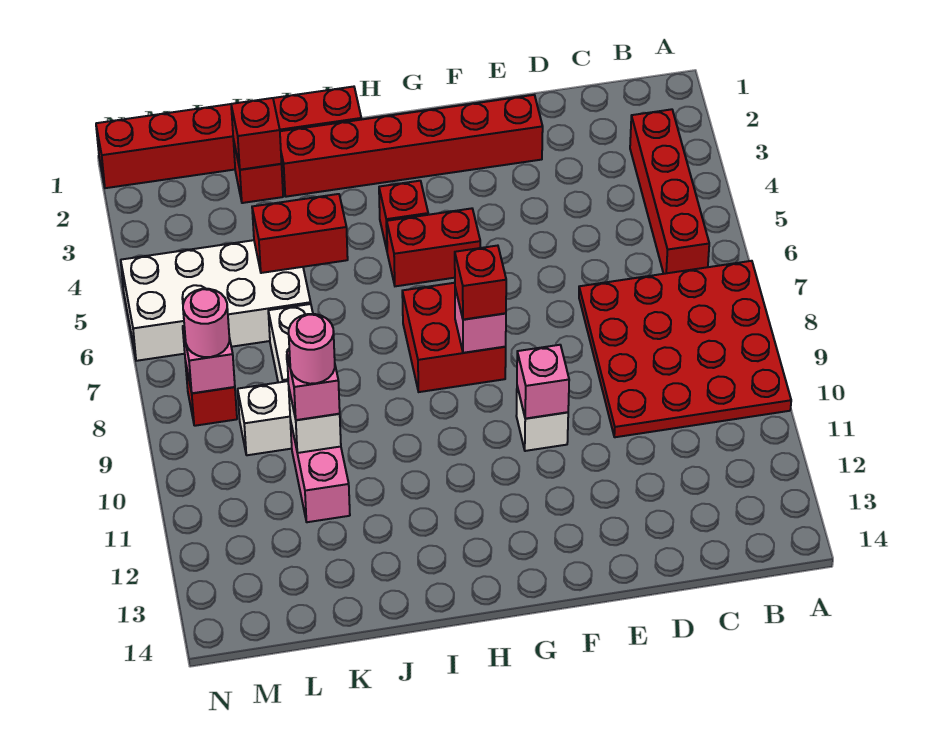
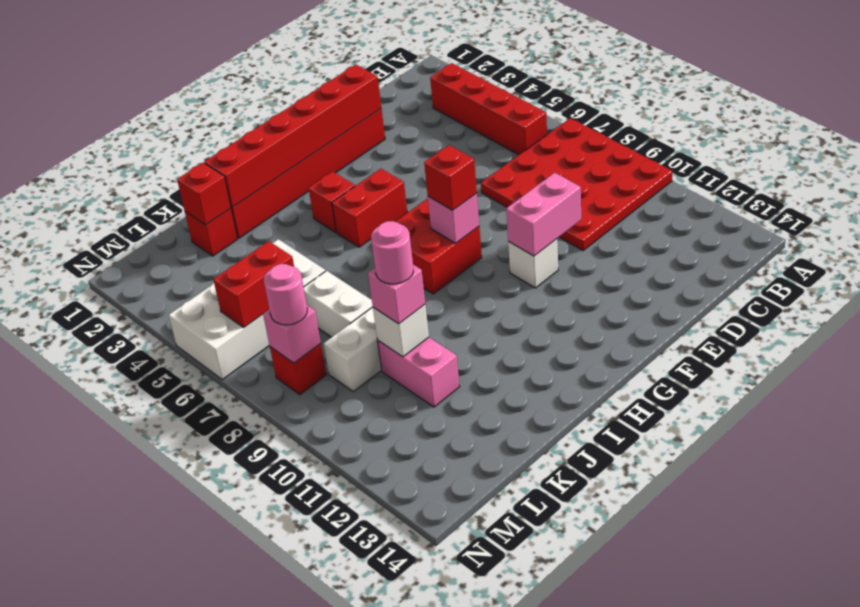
pink 1x1 brick [517,345,569,419] -> pink 1x2 brick [506,173,581,256]
red 1x6 brick [96,87,361,188] -> red 1x6 brick moved to [204,64,381,207]
red 1x2 brick [252,194,348,273] -> red 1x2 brick moved to [213,241,294,327]

